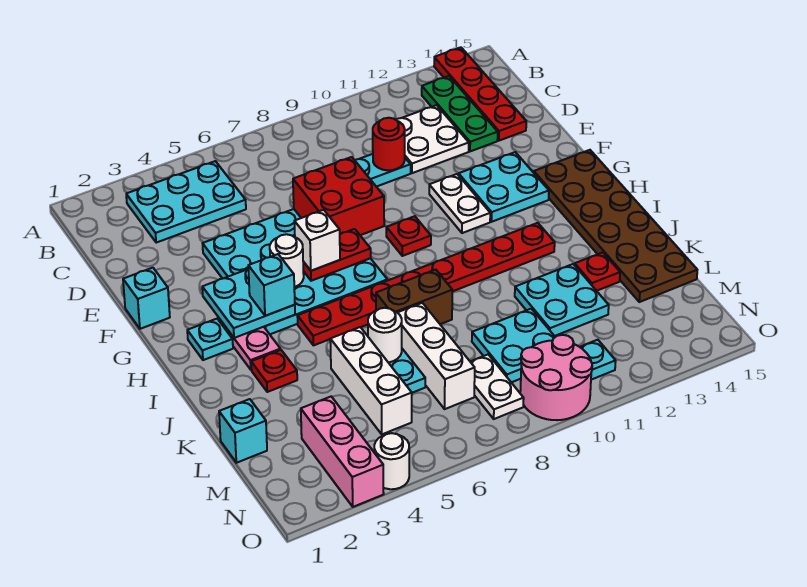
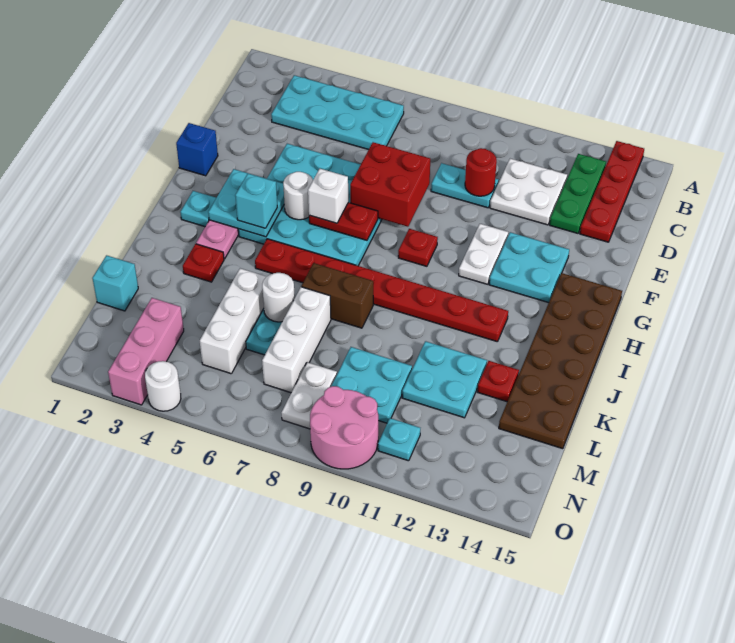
cyan 2x3 plate [126,161,246,243] -> cyan 2x4 plate [271,75,404,150]
cyan 1x1 brick [123,268,170,329] -> blue 1x1 brick [176,123,218,176]

